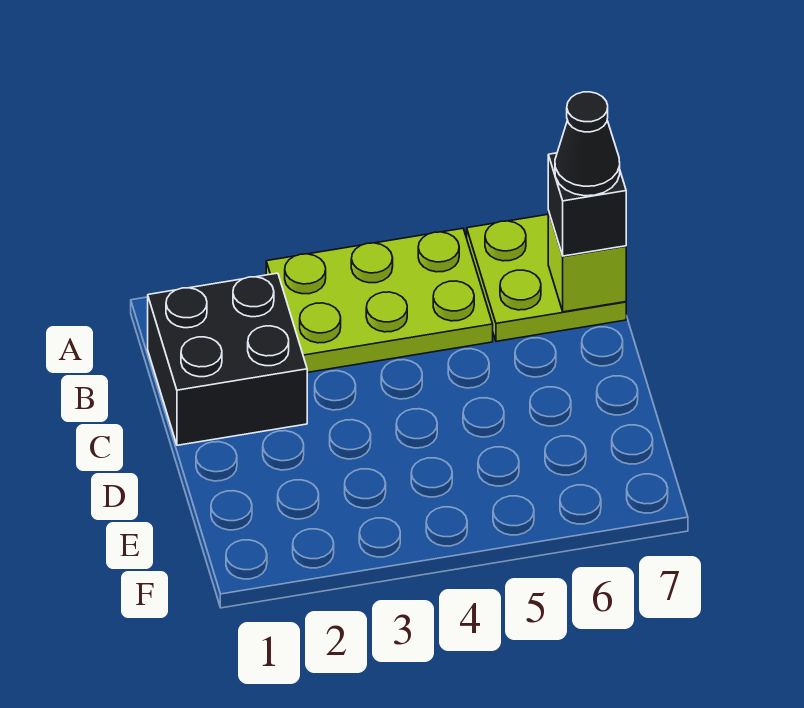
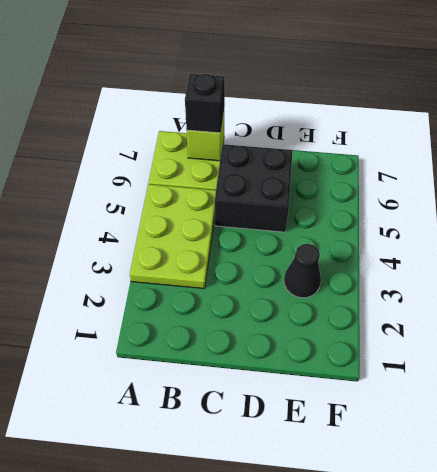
black 2x2 brick [148,273,307,445] -> black 2x2 brick moved to [215,144,293,232]
black 1x1 cone [555,92,620,196] -> black 1x1 cone moved to [284,244,321,298]

